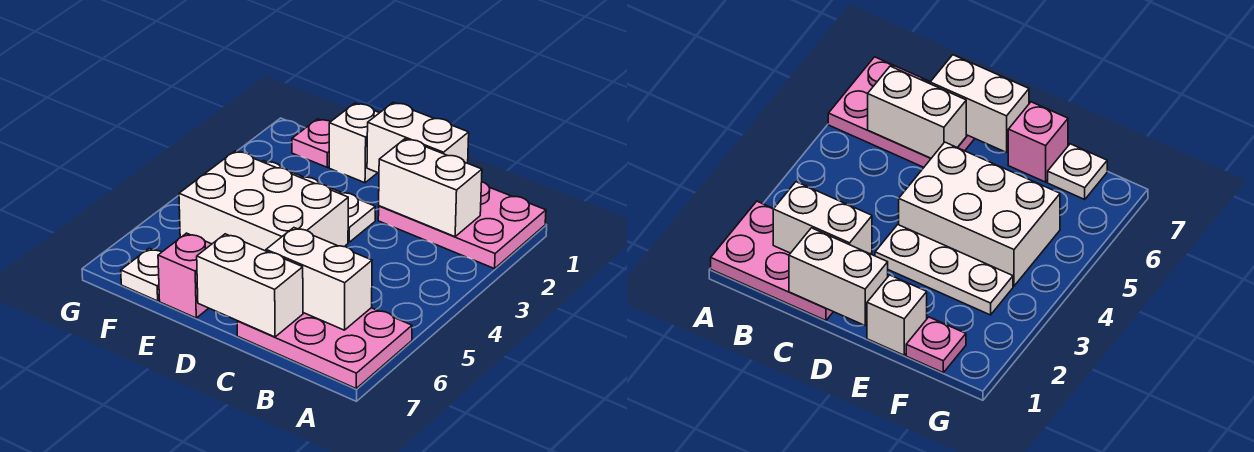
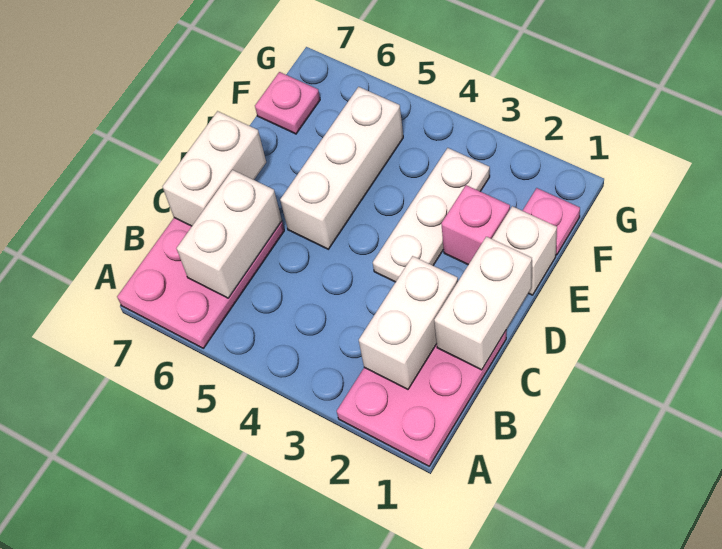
white 2x3 brick [179,151,348,251] -> white 1x3 brick [280,87,403,249]
pink 1x1 brick [158,233,211,318] -> pink 1x1 brick moved to [441,185,510,265]
white 1x1 plate [121,248,161,301] -> pink 1x1 plate [255,72,320,134]

